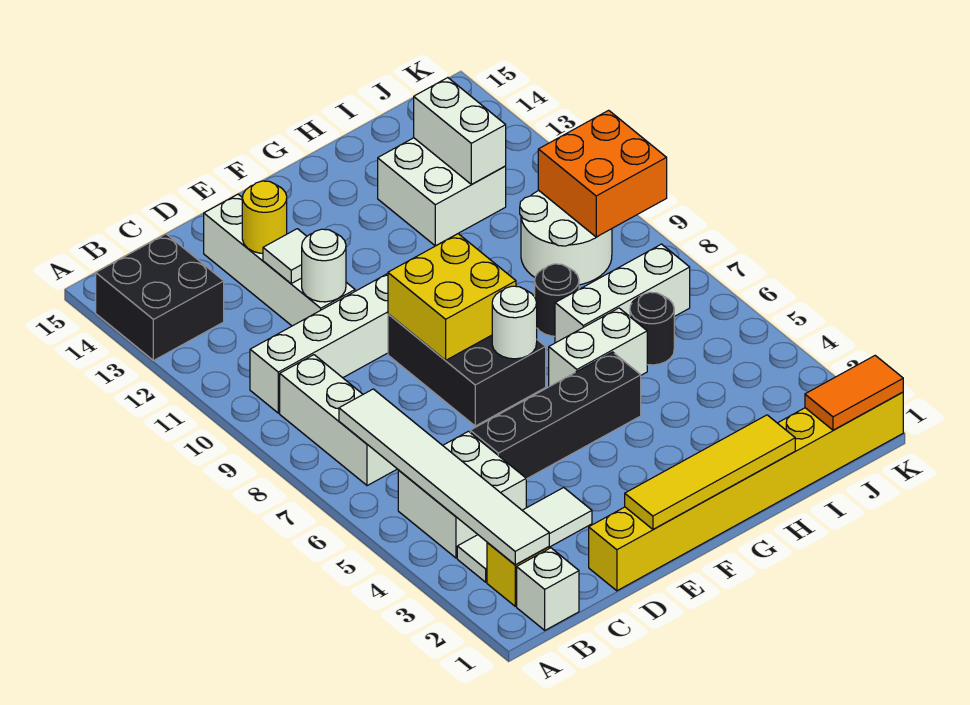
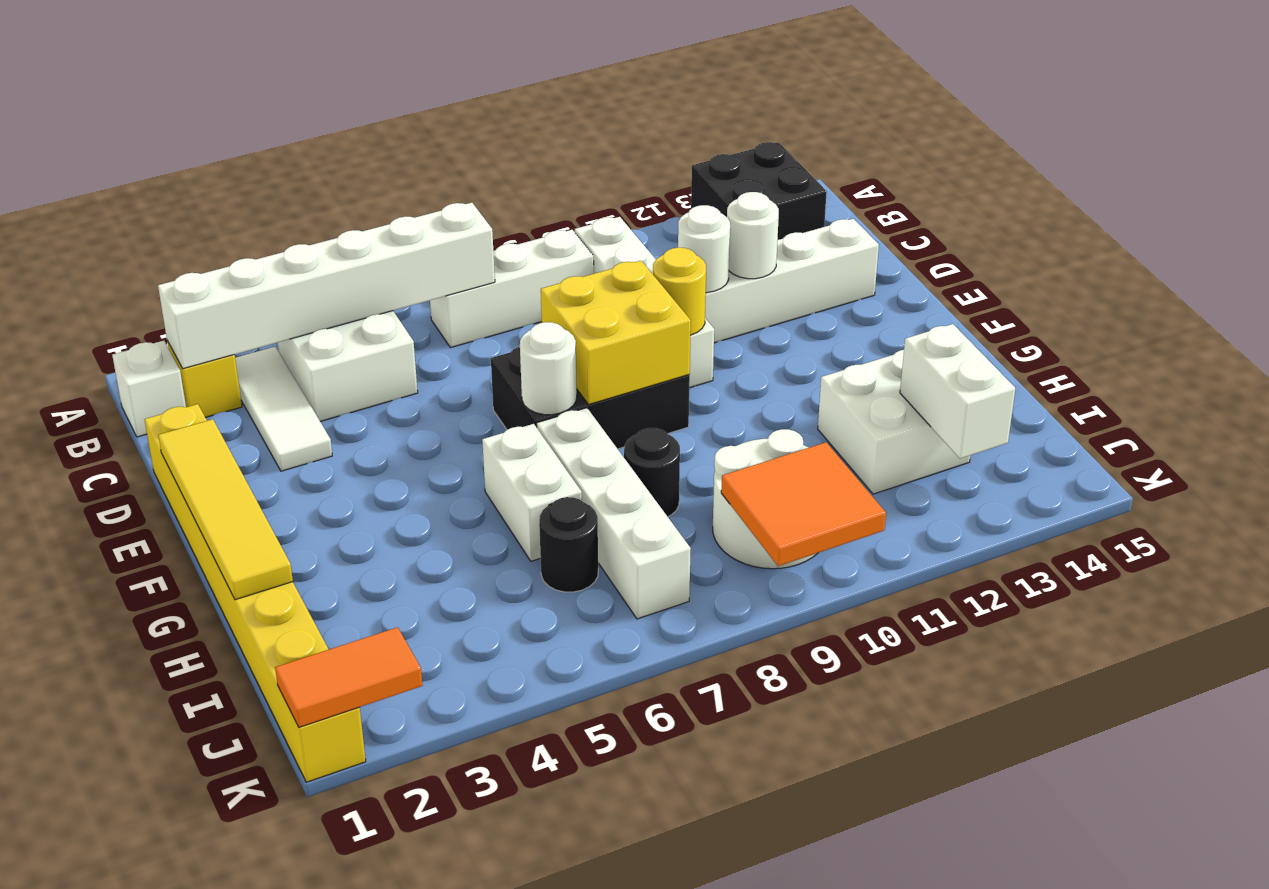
white 1x6 tile [339,389,549,565] -> white 1x6 brick [158,203,495,369]
black 1x4 brick [470,352,641,479] -> none
white 1x1 tile [263,229,307,283] -> white 1x1 round brick [727,192,779,279]
yellow 1x1 round brick [242,181,287,253] -> yellow 1x1 round brick moved to [653,248,706,335]
white 1x3 brick [555,244,690,343] -> white 1x4 brick [536,408,691,619]
white 1x2 brick [414,78,506,184] -> white 1x2 brick turned to [900,324,1015,459]
orange 1x2 tile [805,356,903,430] -> orange 1x2 tile turned to [275,627,423,727]
orange 2x2 brick [538,110,667,237] -> orange 2x2 tile [721,442,886,566]

